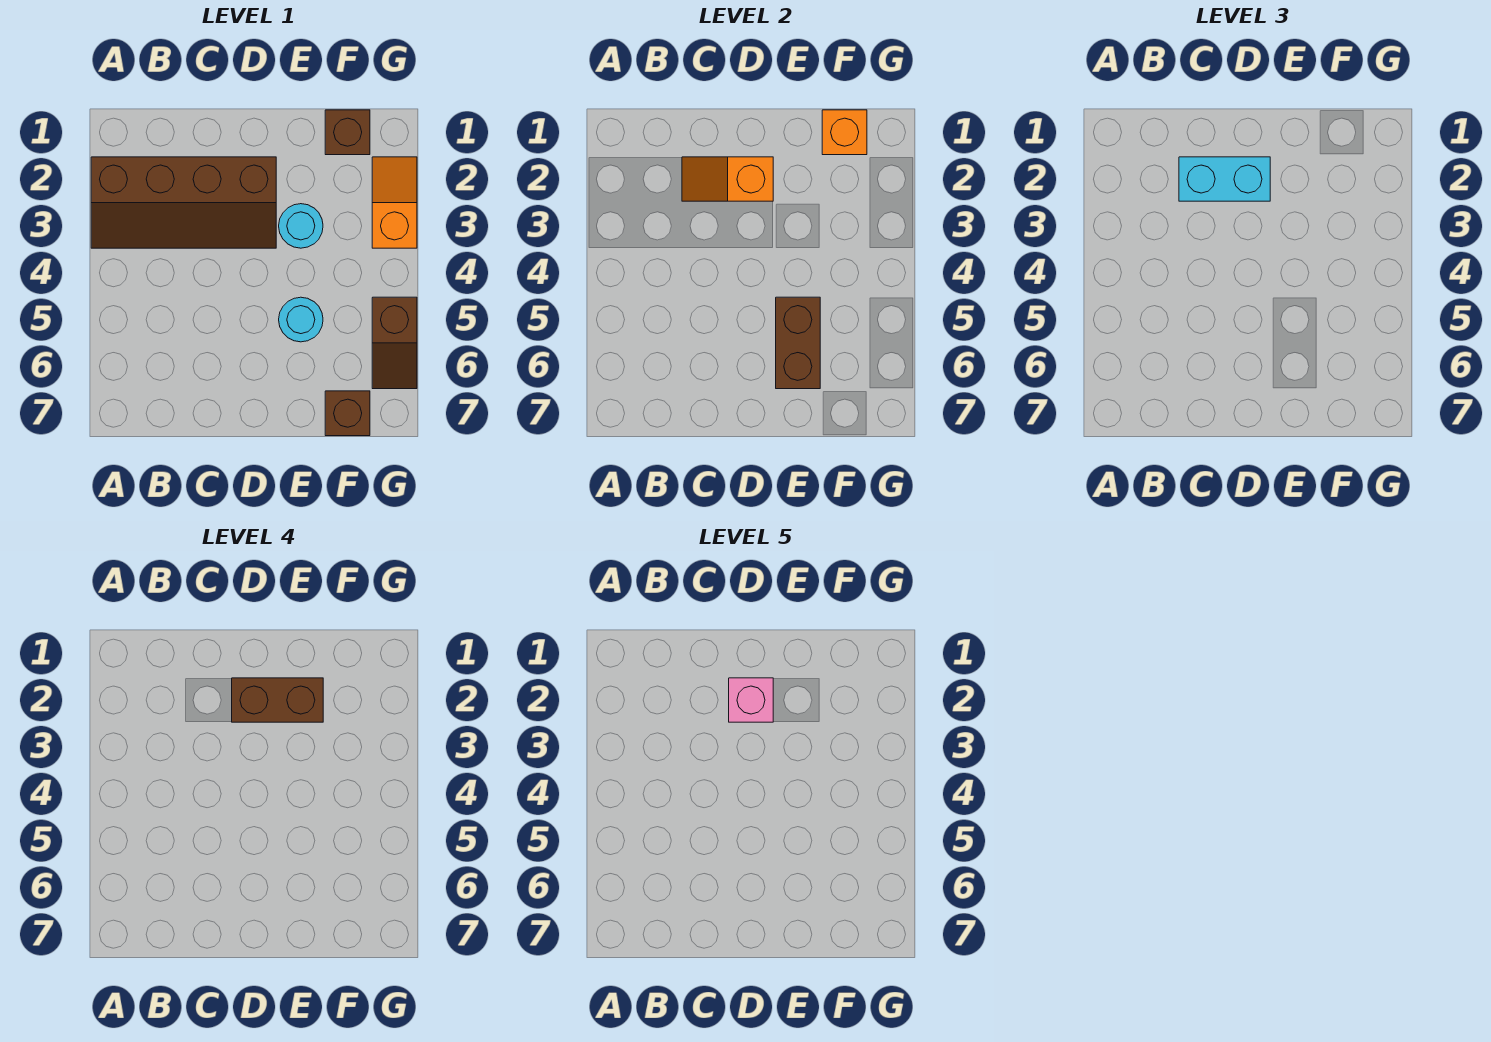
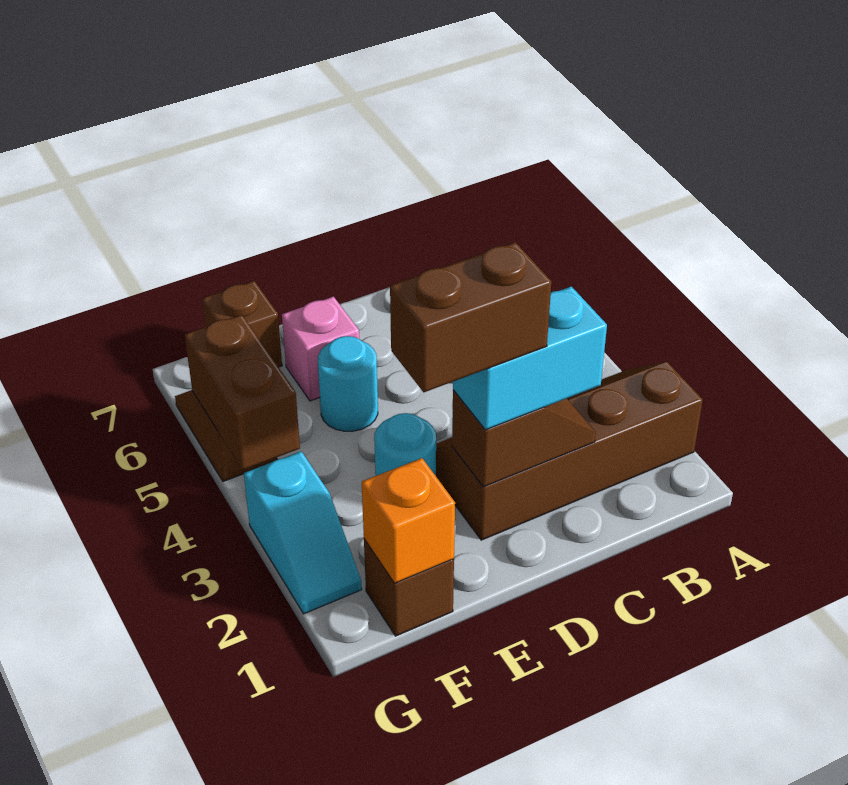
orange 1x2 slope [682,157,773,201] -> brown 1x2 slope [452,390,596,487]
pink 1x1 brick [729,678,773,722] -> pink 1x1 brick moved to [282,297,359,401]
brown 1x2 brick [776,297,820,389] -> brown 1x2 brick moved to [185,315,300,470]
orange 1x2 slope [372,157,417,248] -> cyan 1x2 slope [244,451,362,614]

